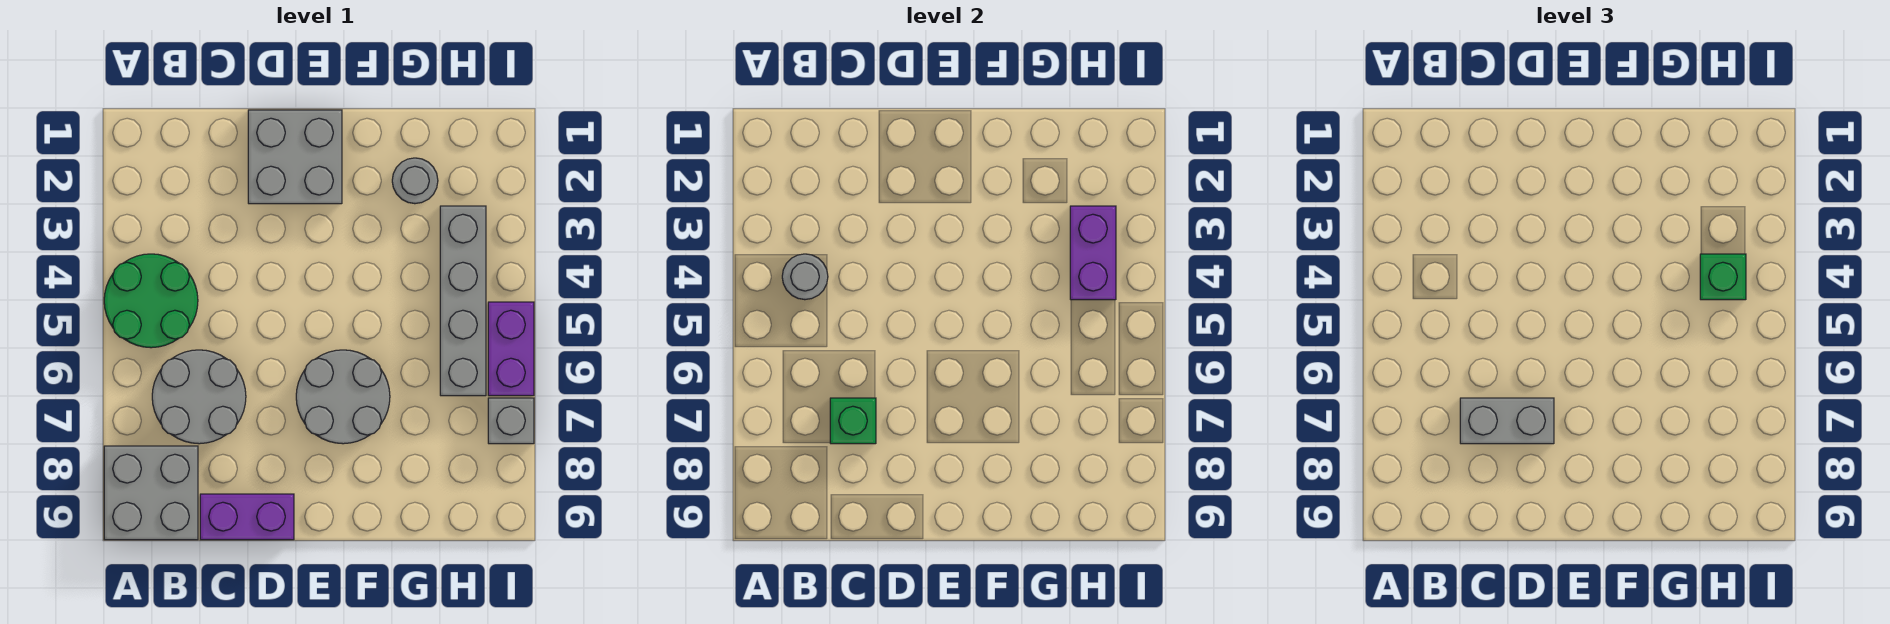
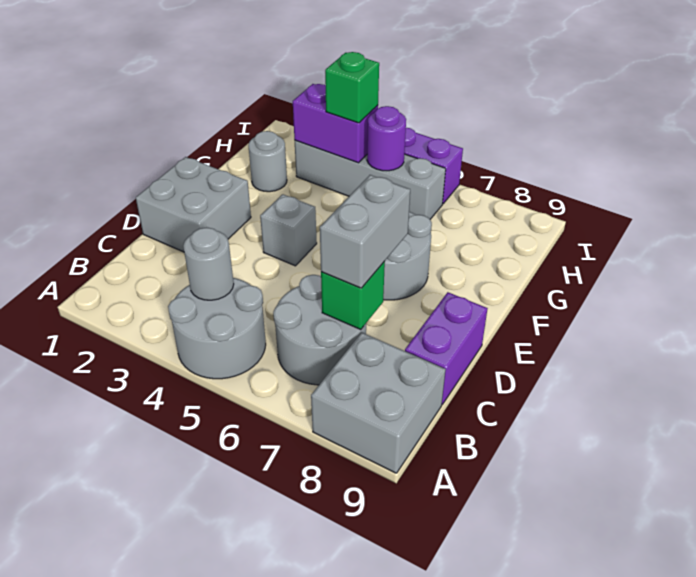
green 2x2 round brick [104,254,198,348] -> grey 2x2 round brick [168,278,266,379]
none -> purple 1x1 round brick [367,106,406,171]
grey 1x1 brick [488,398,534,444] -> grey 1x1 brick moved to [260,194,317,266]

